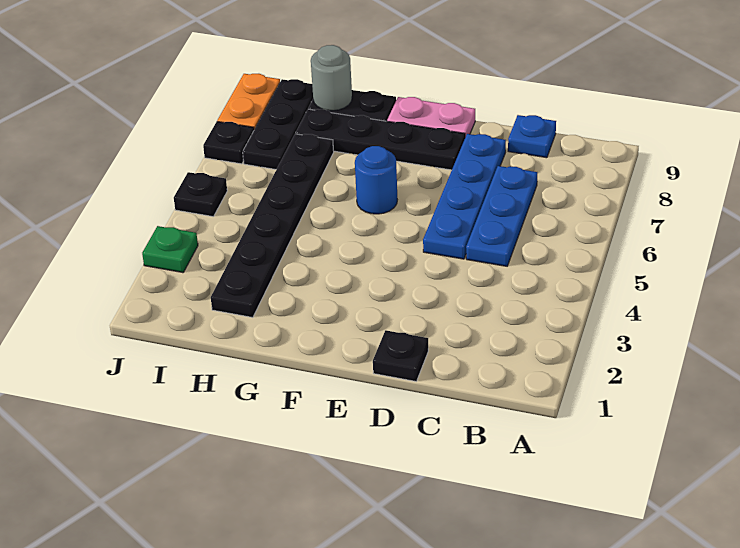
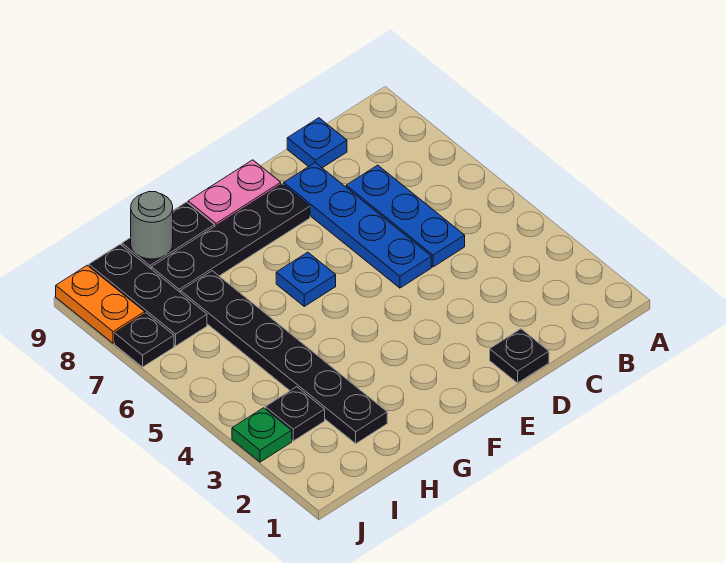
blue 1x1 round brick [355,146,397,214] -> blue 1x1 plate [276,252,336,306]
black 1x1 plate [174,172,227,217] -> black 1x1 plate moved to [265,387,325,441]

